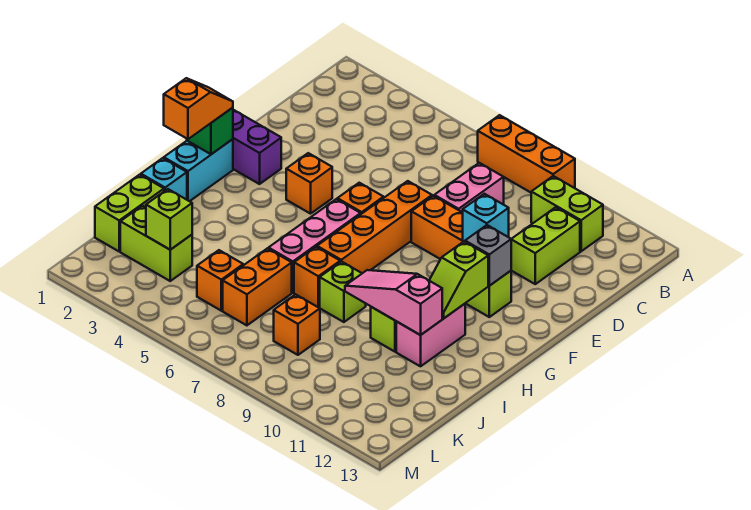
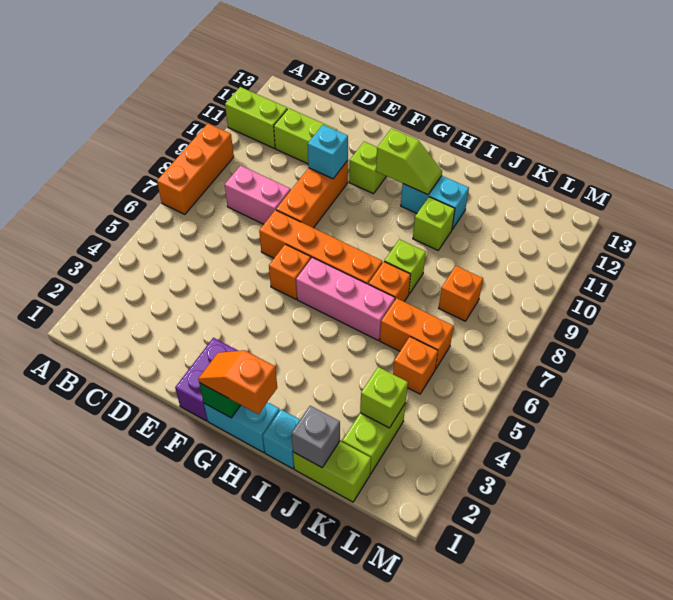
lime 1x2 brick [531,176,603,251] -> lime 1x2 brick turned to [225,87,287,148]
orange 1x1 brick [286,153,332,214] -> none
grey 1x1 brick [465,225,511,286] -> grey 1x1 brick moved to [292,406,340,468]
pink 1x2 brick [396,304,465,366] -> cyan 1x2 brick [401,176,469,229]
pink 1x3 slope [345,270,442,335] -> none

